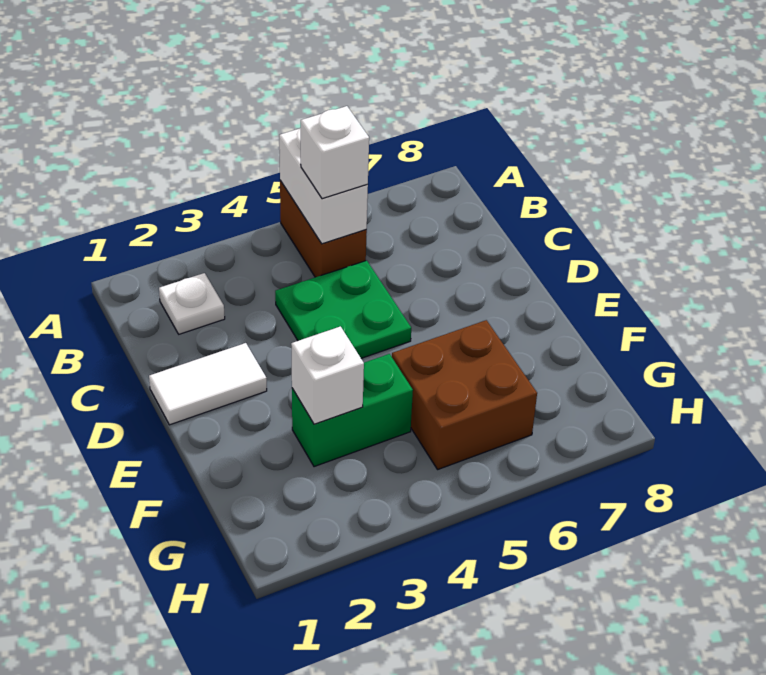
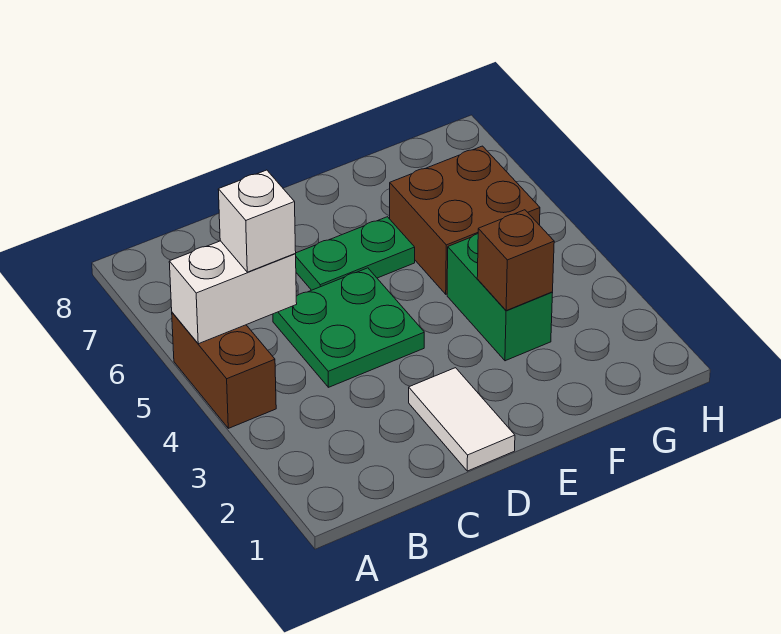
brown 1x2 brick [280,181,367,277] -> brown 1x2 brick turned to [172,313,276,428]
white 1x1 plate [159,273,225,334] -> none
none -> green 1x2 plate [295,217,415,290]
white 1x1 brick [291,326,364,424] -> brown 1x1 brick [477,210,554,311]

